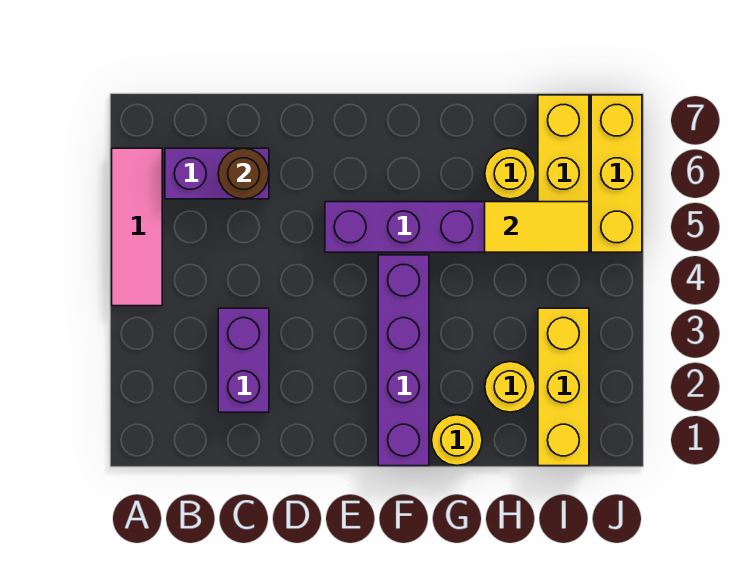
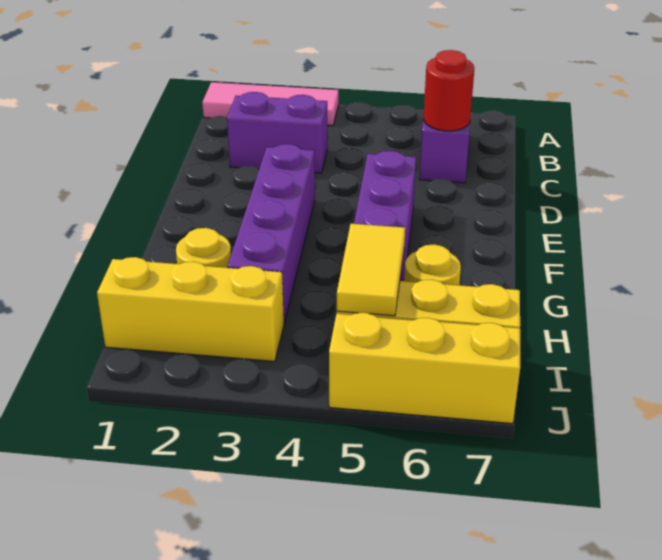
pink 1x3 tile [112,148,162,306] -> pink 1x3 tile moved to [202,82,339,126]
brown 1x1 round brick [218,148,269,199] -> red 1x1 round brick [424,50,474,131]
purple 1x4 brick [378,255,429,466] -> purple 1x4 brick turned to [227,144,315,323]
yellow 1x1 round brick [432,415,482,465] -> none

